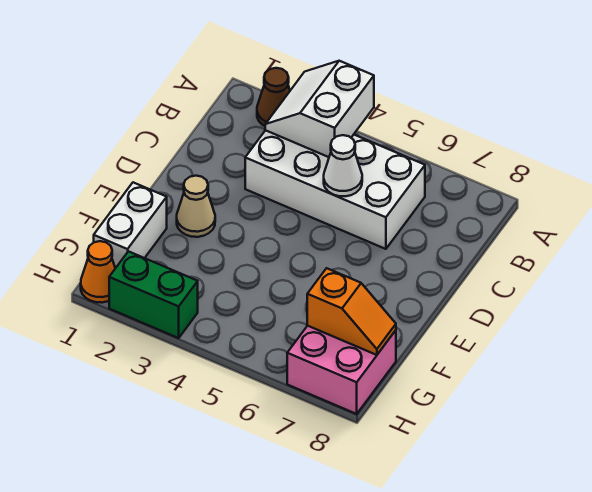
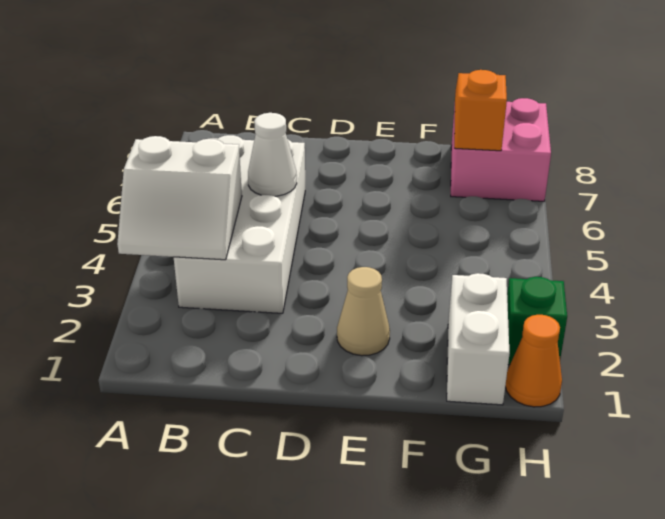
brown 1x1 cone [257,68,290,126] -> none
white 1x2 brick [94,182,167,268] -> white 1x2 brick turned to [447,273,510,405]
green 1x2 brick [109,251,198,338] -> green 1x1 brick [507,277,567,365]

